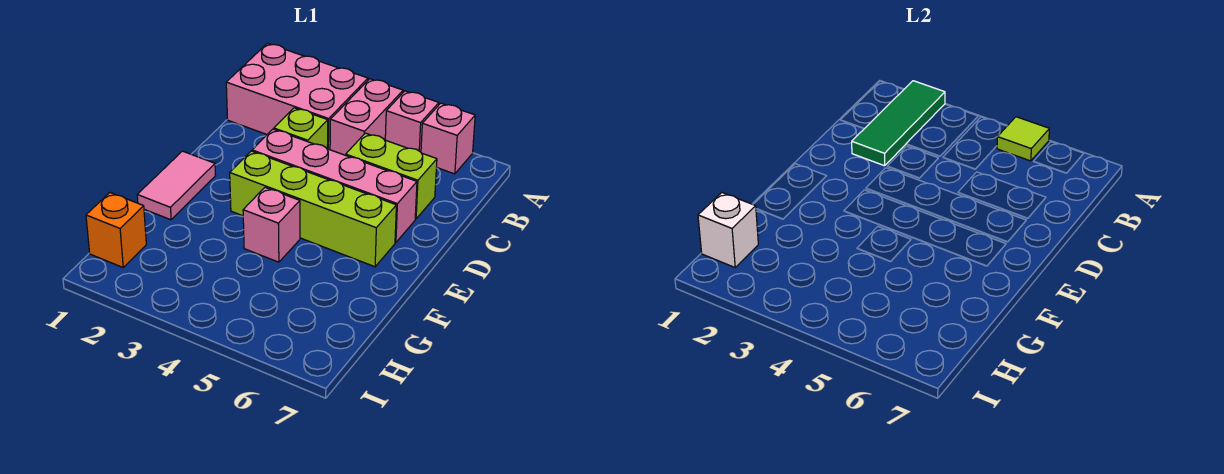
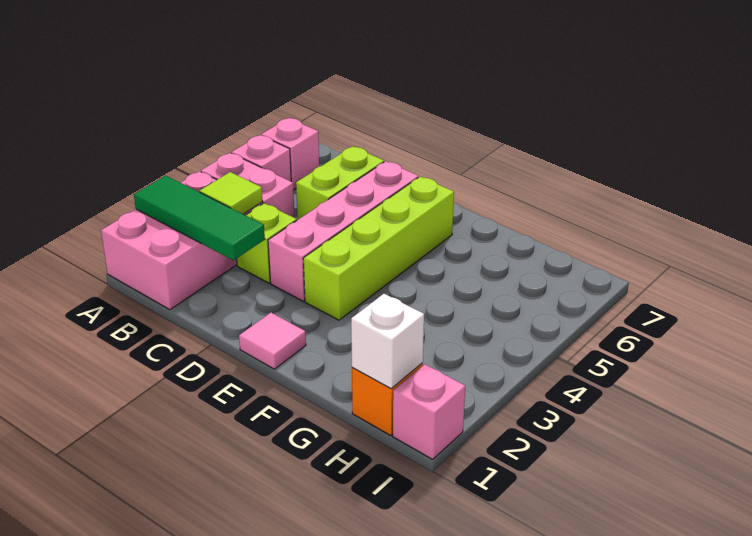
lime 1x1 tile [997,117,1049,161] -> lime 1x1 tile moved to [200,172,262,214]
pink 1x2 tile [137,151,216,220] -> pink 1x1 tile [239,313,306,369]
pink 1x1 brick [243,187,300,262] -> pink 1x1 brick moved to [393,364,465,459]

